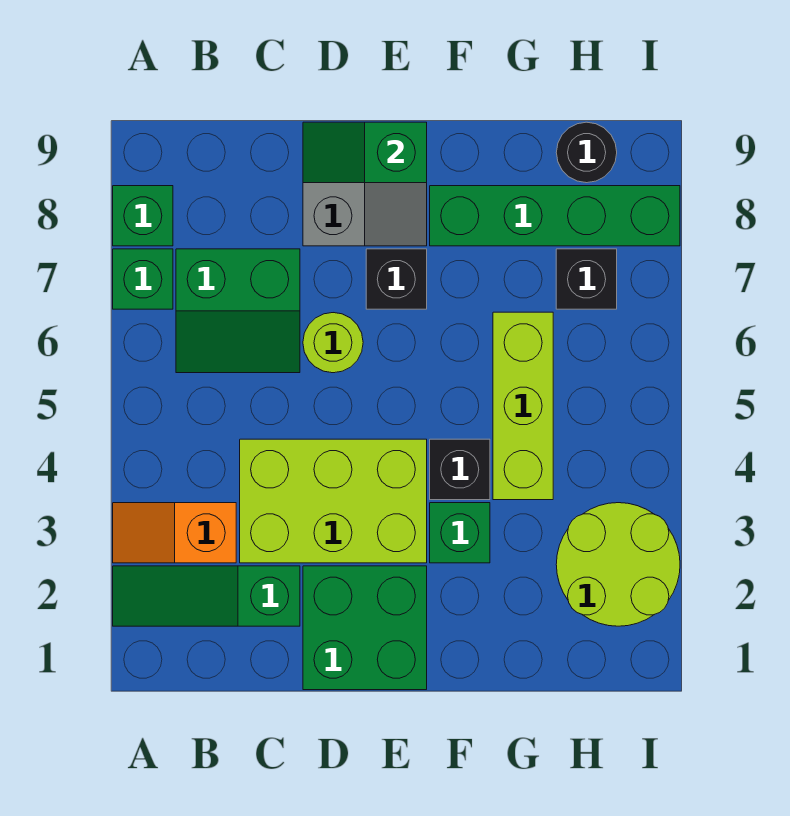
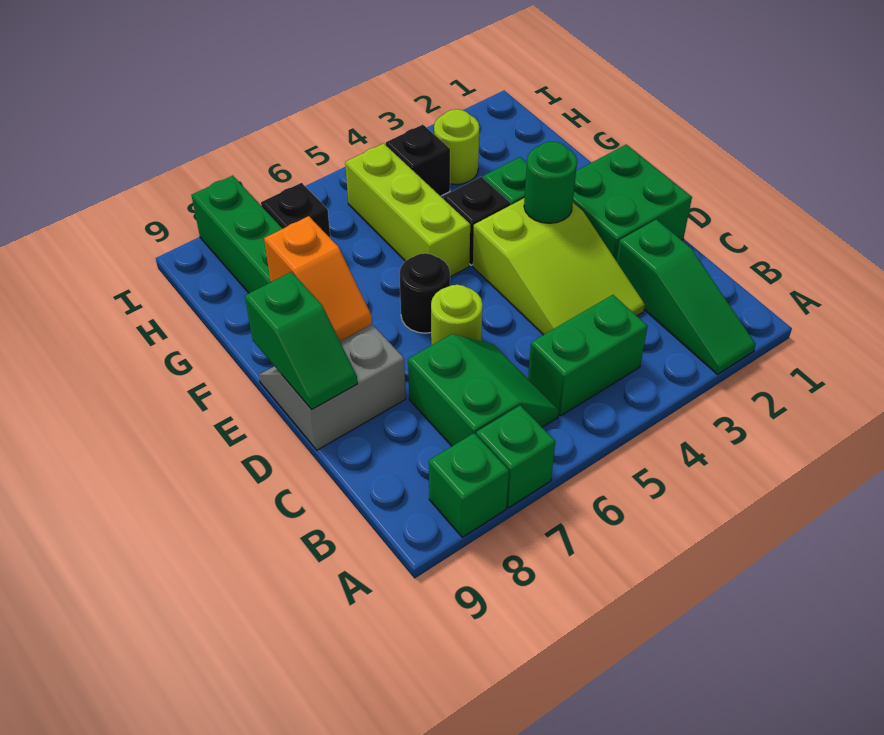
orange 1x2 slope [113,503,236,563] -> orange 1x2 slope moved to [264,216,372,341]
none -> green 1x2 brick [528,295,648,416]
lime 2x3 brick [240,439,427,563] -> lime 2x3 slope [473,198,645,335]
none -> green 1x1 round brick [524,142,577,223]
black 1x1 brick [366,249,427,309] -> black 1x1 brick moved to [386,125,450,196]
lime 1x3 brick [493,312,553,500] -> lime 1x3 brick turned to [345,143,470,277]
lime 2x2 round brick [556,503,680,626] -> lime 1x1 round brick [434,109,479,185]
black 1x1 round brick [556,122,617,183] -> black 1x1 round brick moved to [399,253,450,333]

